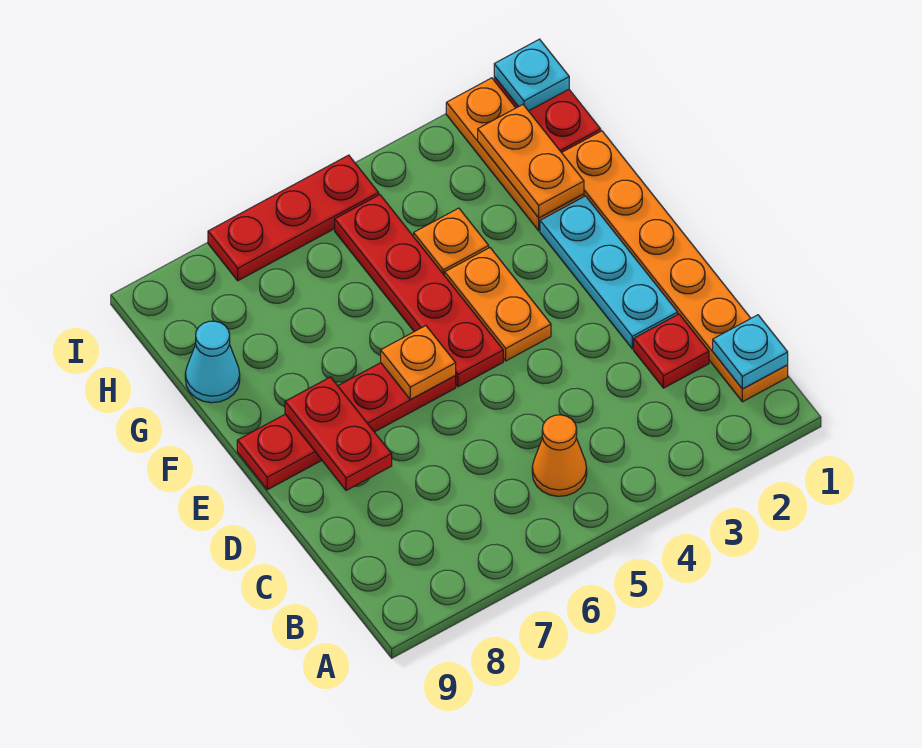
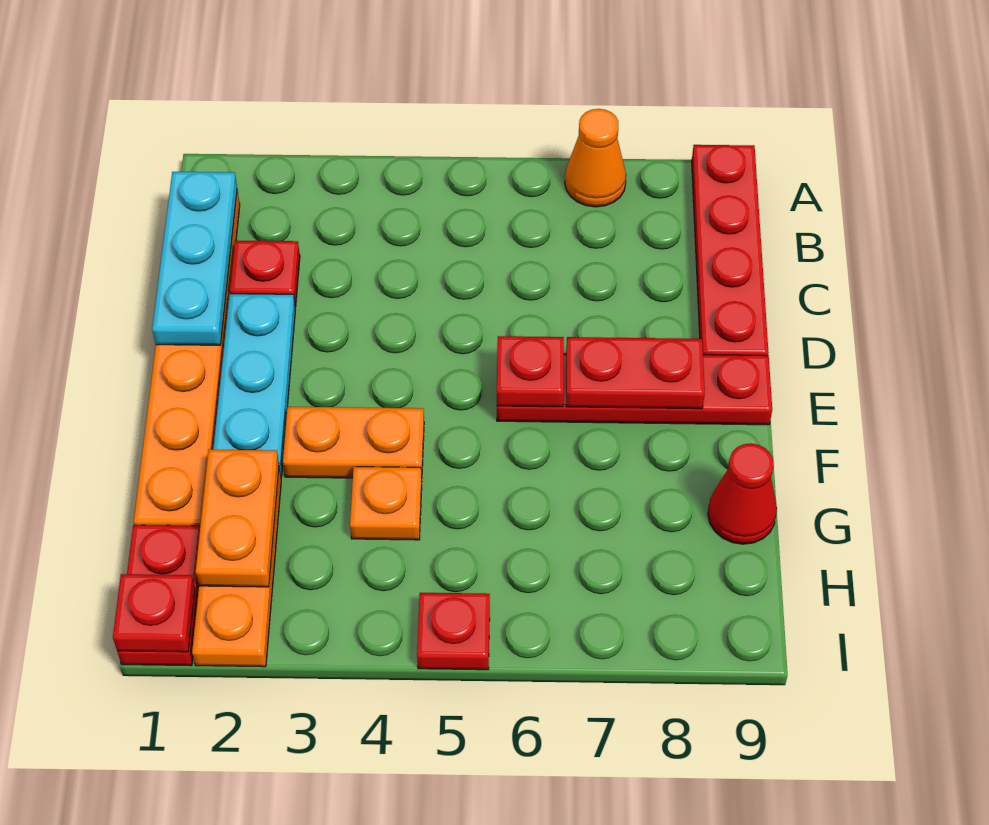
cyan 1x1 plate [713,315,788,389] -> cyan 1x3 plate [152,172,237,345]
orange 1x1 cone [532,415,587,496] -> orange 1x1 cone moved to [565,109,626,207]
red 1x2 plate [285,377,392,490] -> red 1x2 plate turned to [566,337,705,409]
orange 1x2 plate [445,248,551,361] -> orange 1x2 plate turned to [283,407,424,478]
red 1x4 plate [335,195,503,387] -> red 1x4 plate moved to [692,145,769,356]
orange 1x1 plate [381,326,456,400] -> red 1x1 plate [497,336,564,407]
cyan 1x1 cone [185,321,240,403] -> red 1x1 cone [708,443,777,544]
cyan 1x1 plate [494,39,569,111] -> red 1x1 plate [113,574,195,652]
red 1x3 plate [208,155,379,281] -> red 1x1 plate [417,593,490,670]

